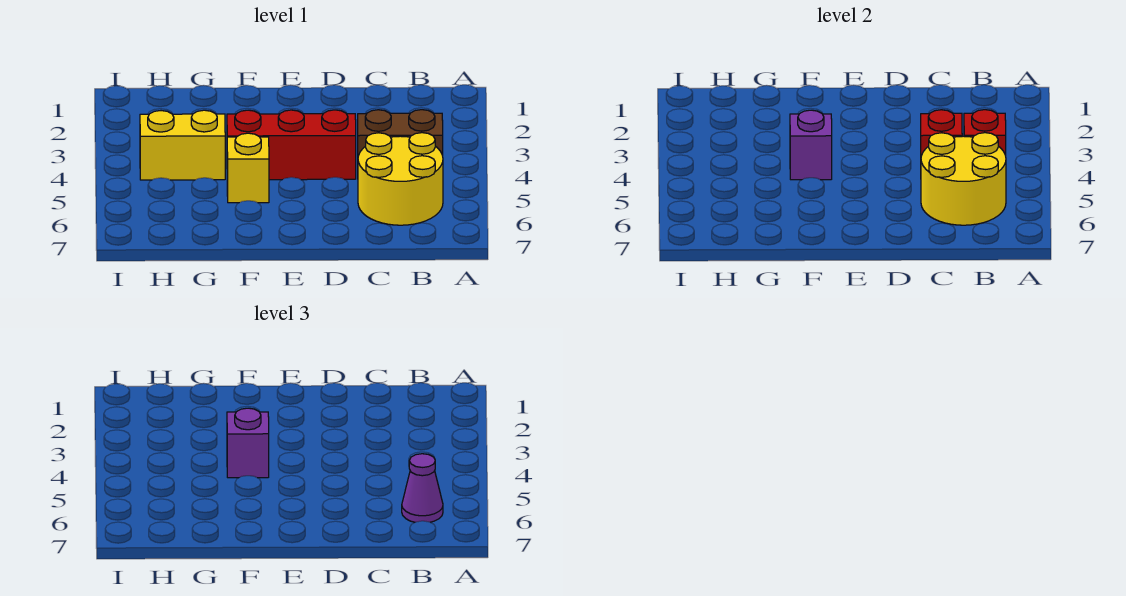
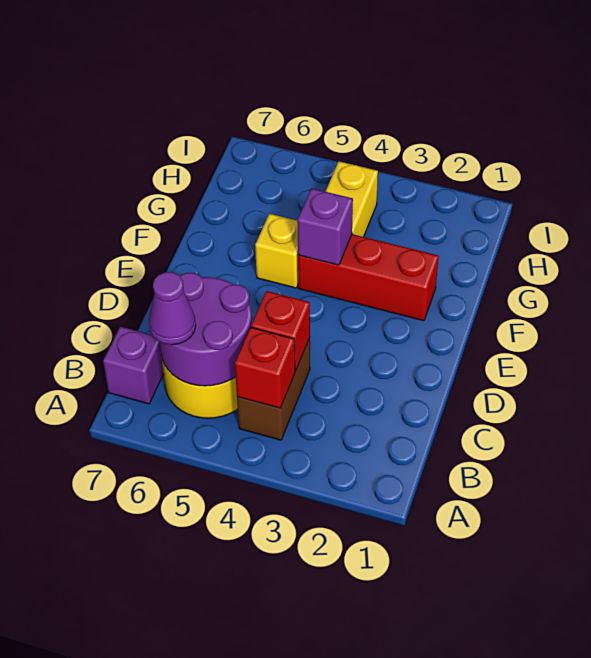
yellow 2x2 round brick [921,133,1006,225] -> purple 2x2 round brick [160,273,252,386]
red 1x3 brick [227,110,356,180] -> red 1x3 brick turned to [298,234,439,321]
purple 1x1 brick [227,408,269,478] -> purple 1x1 brick moved to [103,327,163,404]

